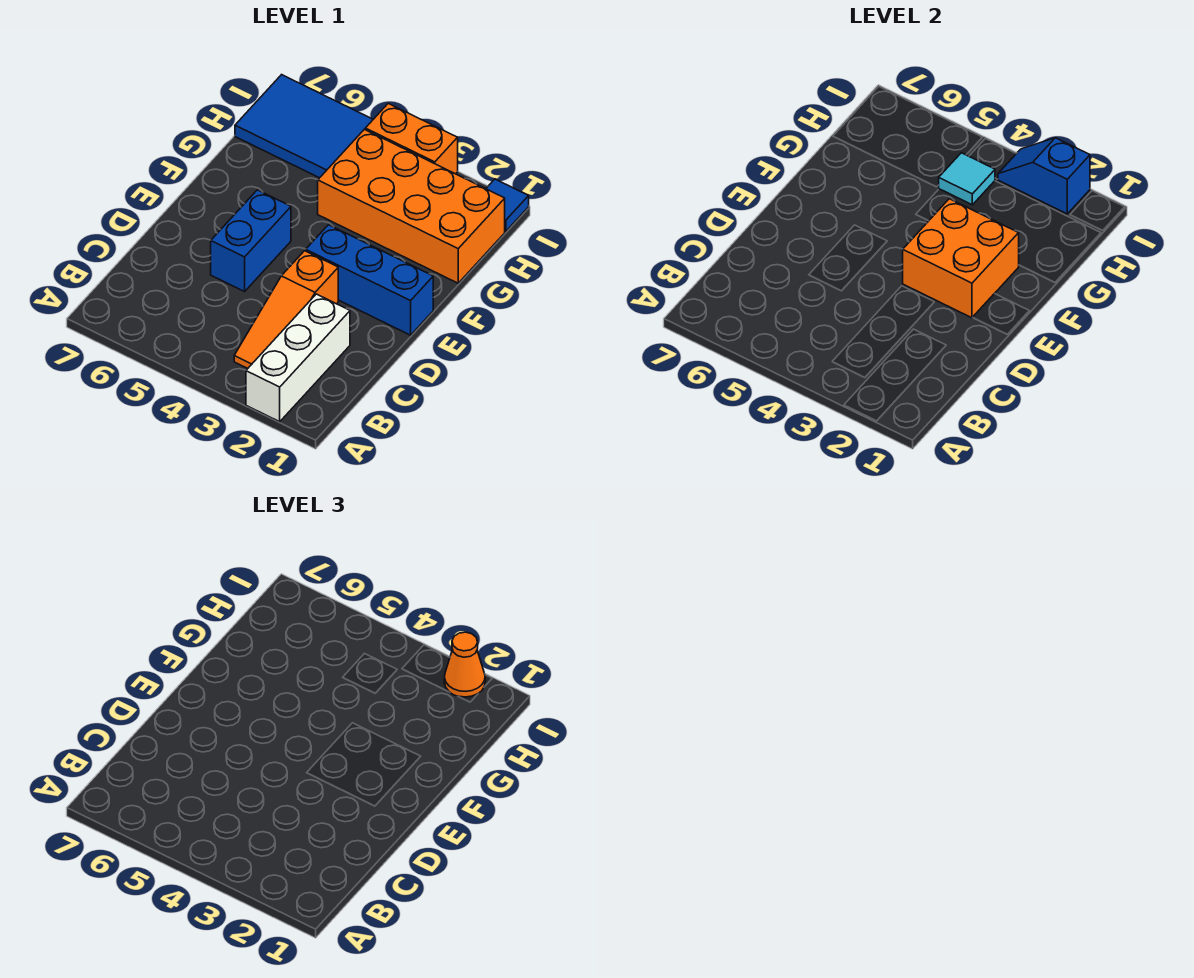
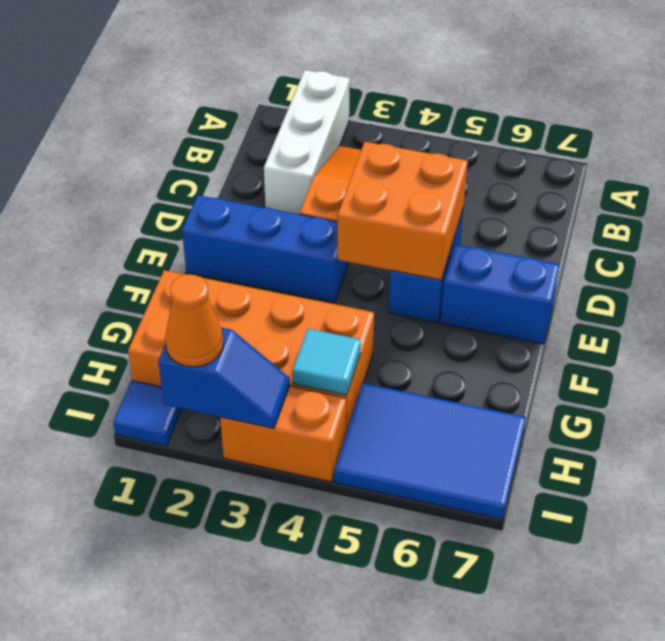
orange 2x2 brick [903,199,1019,318] -> orange 2x2 brick moved to [338,142,467,280]
none -> blue 1x2 brick [441,244,559,344]

